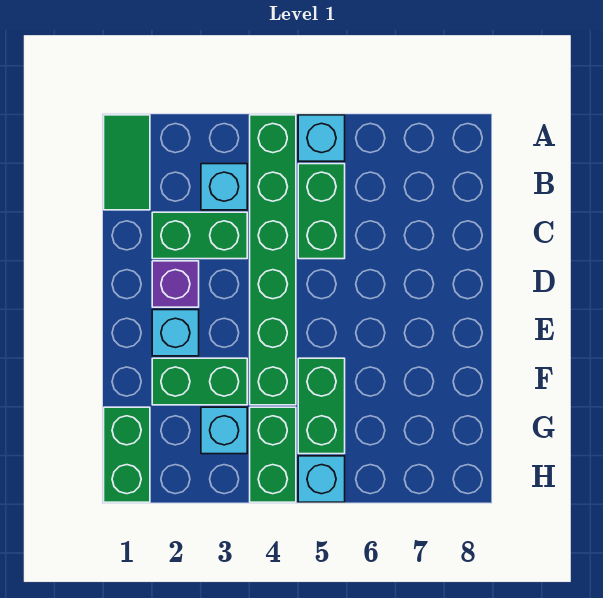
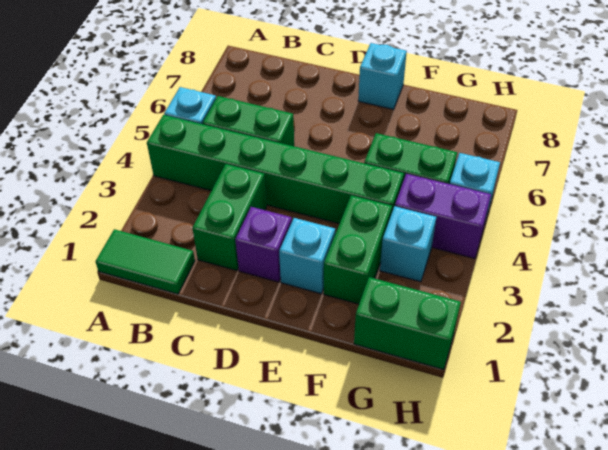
cyan 1x1 brick [201,164,247,210] -> cyan 1x1 brick moved to [358,43,407,109]
green 1x2 brick [250,407,296,502] -> purple 1x2 brick [395,174,491,259]

